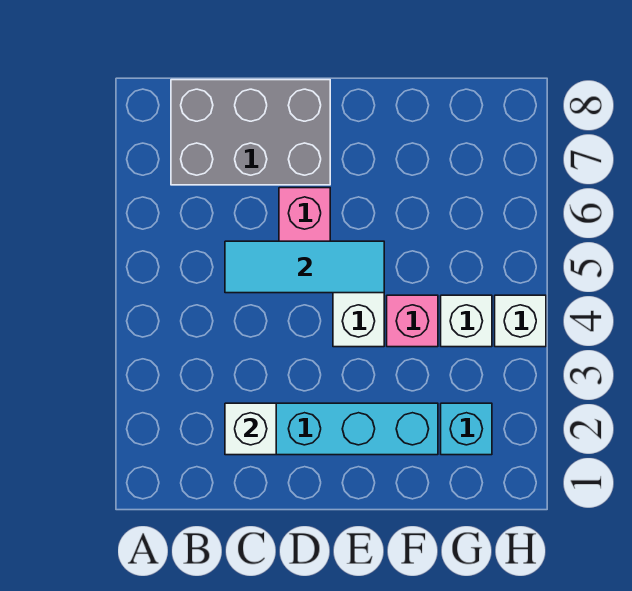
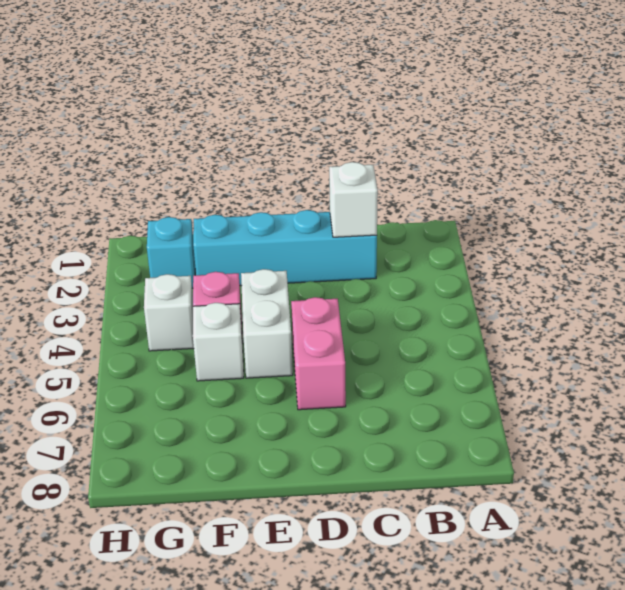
grey 2x3 brick [171,80,330,185] -> none
cyan 1x3 tile [225,241,384,293] -> none
white 1x1 brick [495,295,546,347] -> white 1x1 brick moved to [193,303,244,381]

